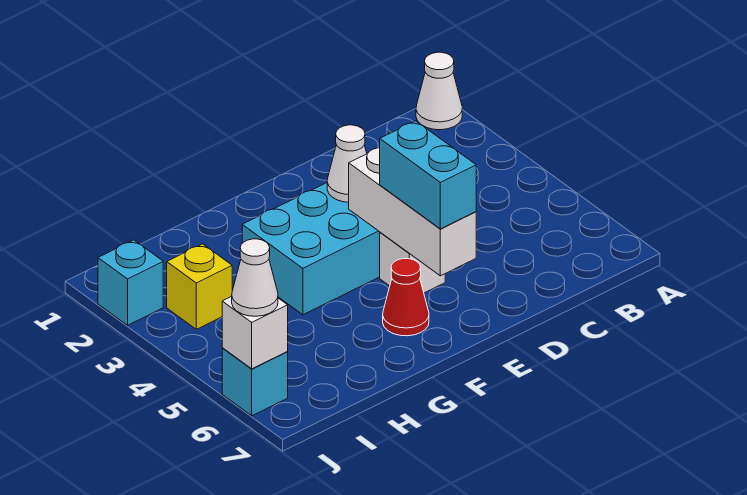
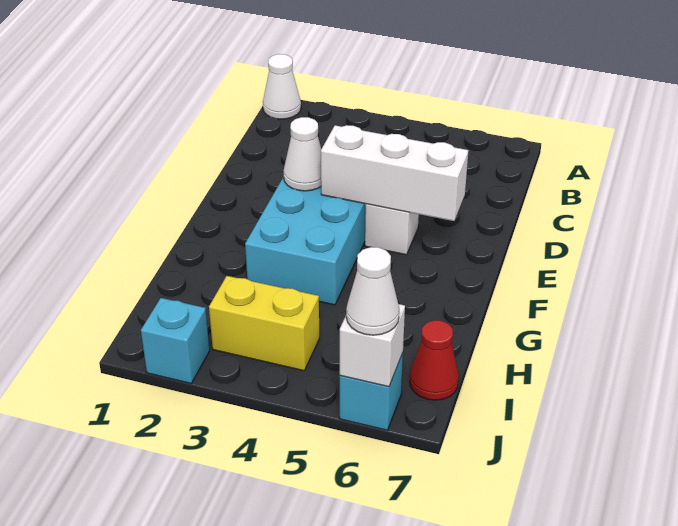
cyan 1x2 brick [380,121,476,229] -> none
red 1x1 cone [383,259,429,336] -> red 1x1 cone moved to [410,321,459,400]
yellow 1x1 brick [167,244,232,329] -> yellow 1x2 brick [209,276,319,371]

